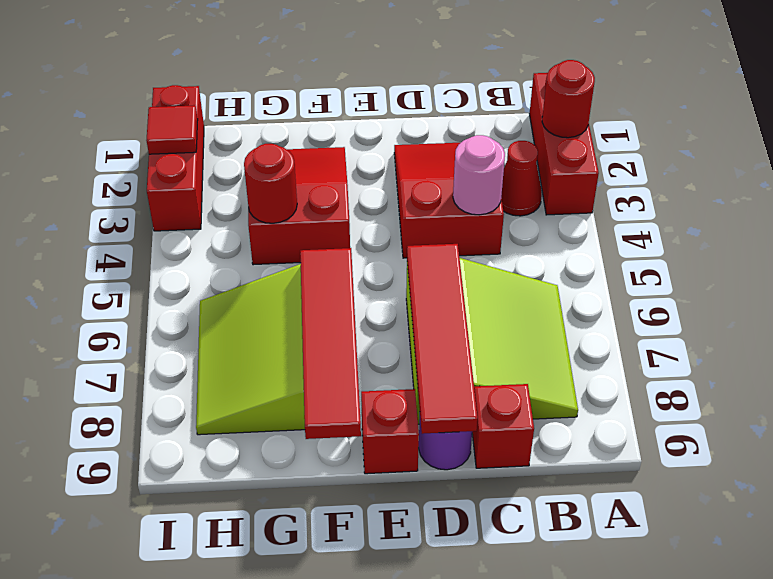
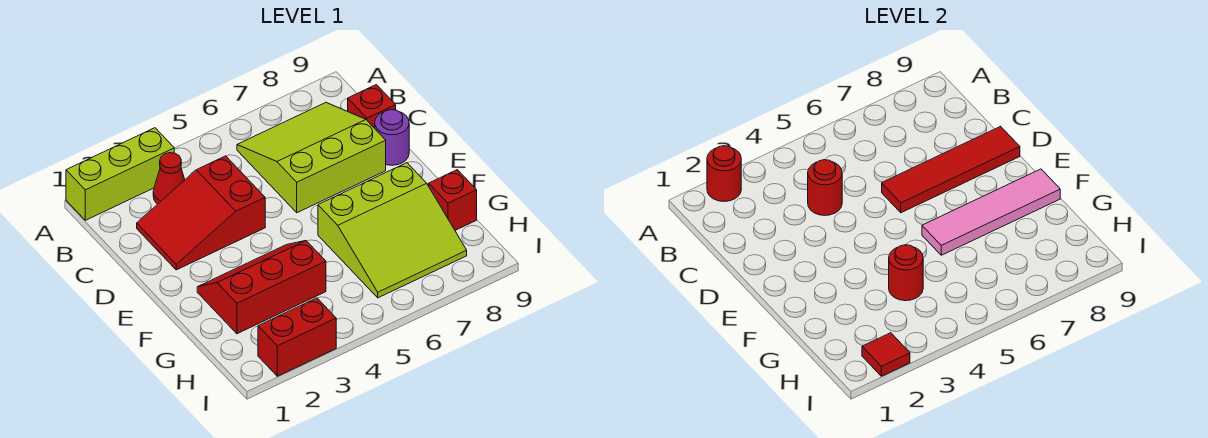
red 1x3 brick [529,73,599,215] -> lime 1x3 brick [66,128,174,220]
pink 1x1 round brick [453,135,505,215] -> red 1x1 round brick [808,160,842,216]
red 1x1 brick [361,389,419,474] -> red 1x1 brick moved to [429,170,477,230]
red 2x3 slope [248,147,350,265] -> red 2x3 slope turned to [197,241,326,334]
red 1x4 tile [300,248,361,439] -> pink 1x4 tile [922,169,1060,255]
red 1x3 brick [147,85,204,231] -> red 1x2 brick [258,298,336,376]

